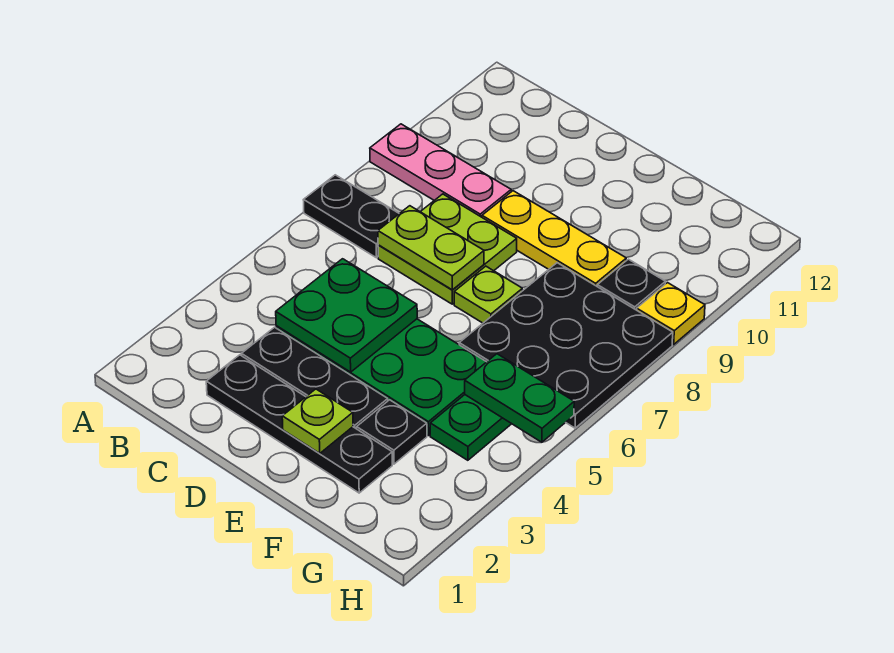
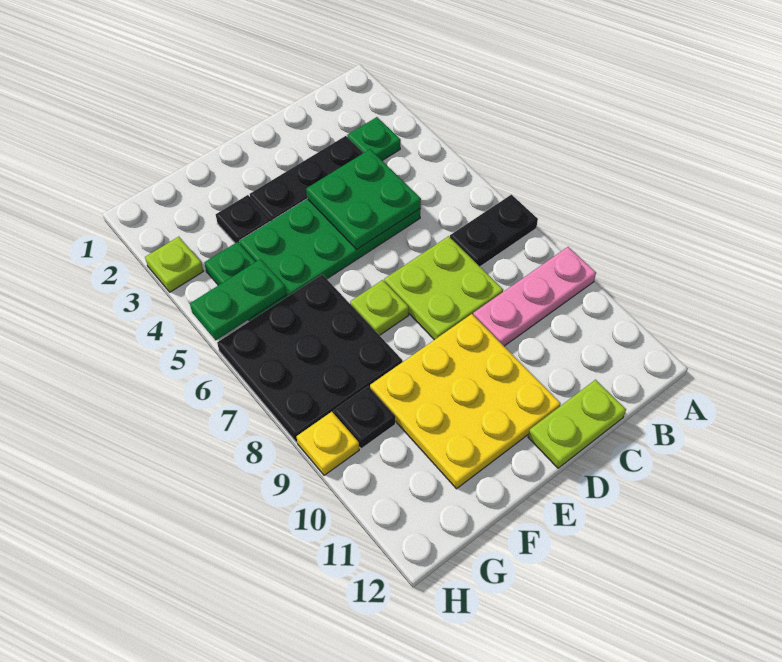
none -> green 1x1 plate [347,117,401,161]
black 1x4 plate [206,355,392,493] -> none
lime 1x2 plate [378,206,484,290] -> lime 1x2 plate moved to [528,380,626,468]
yellow 1x3 plate [482,191,626,286] -> yellow 3x3 plate [370,314,561,489]
lime 1x1 plate [282,389,353,453] -> lime 1x1 plate moved to [145,237,203,292]

